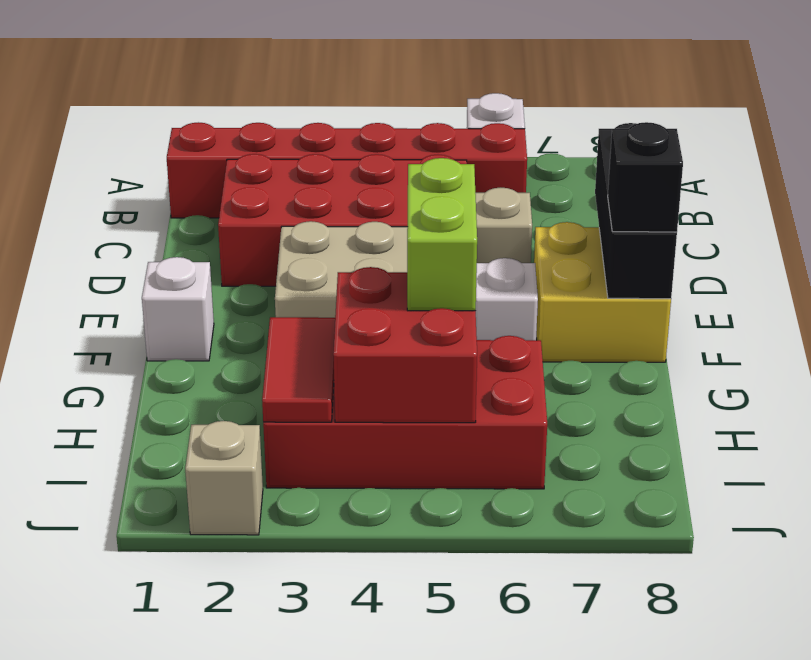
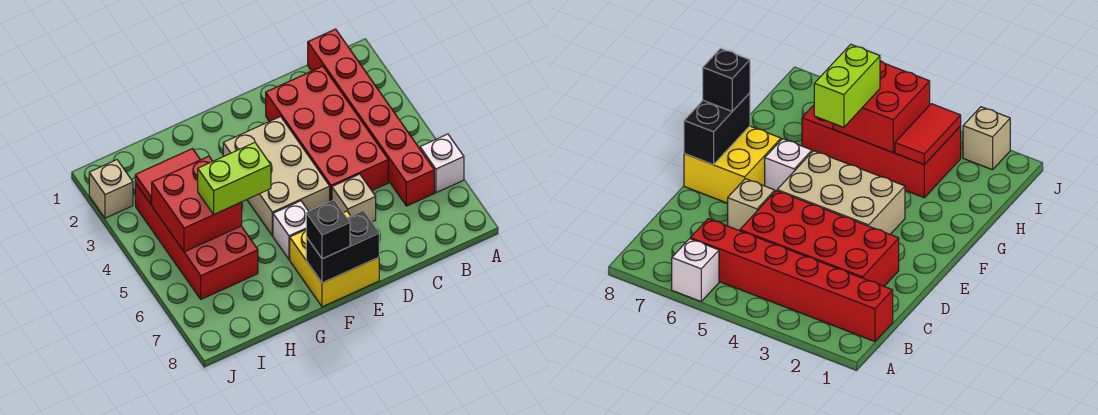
black 1x3 brick [595,123,677,299] -> black 1x2 brick [306,211,379,283]
white 1x1 brick [142,257,214,361] -> none

